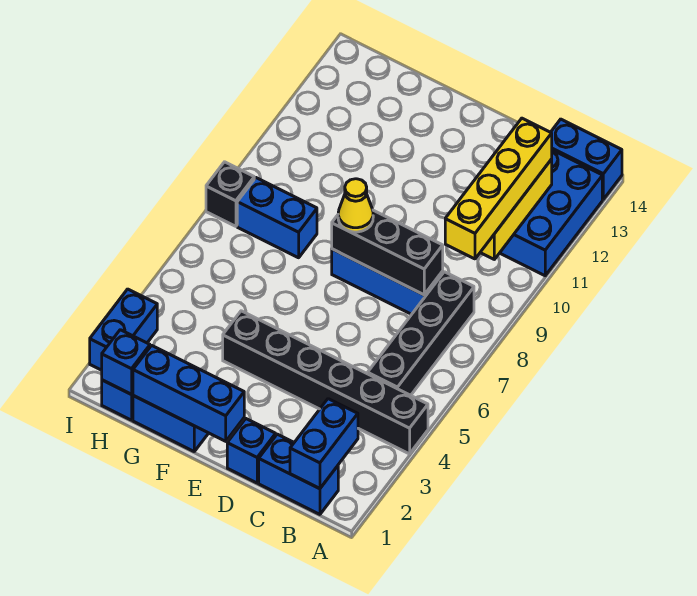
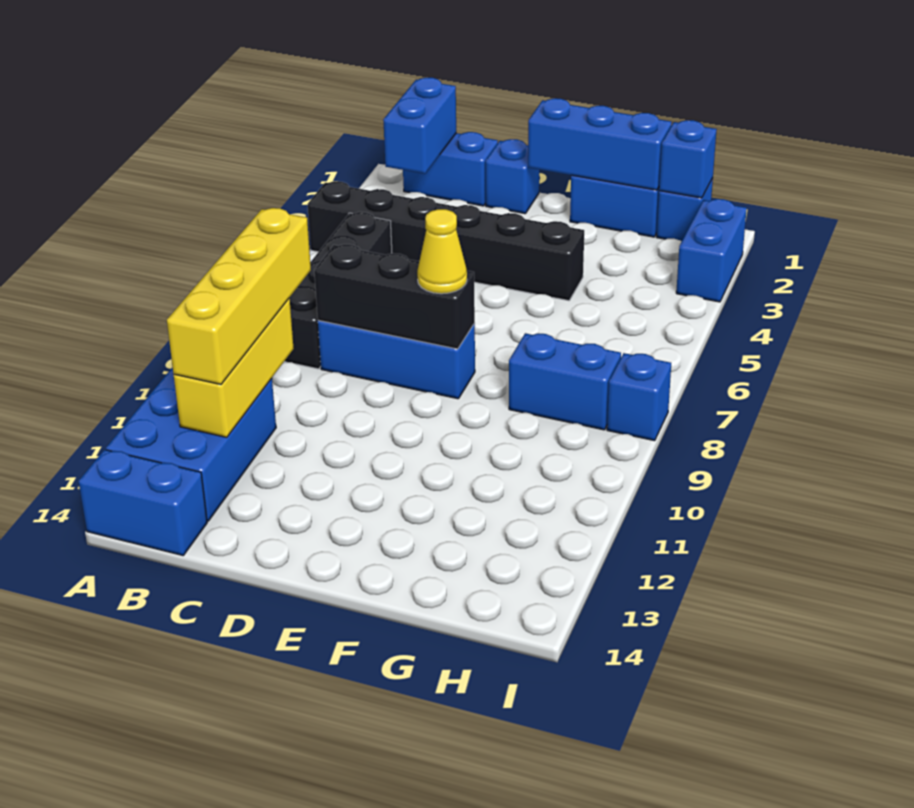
black 1x1 brick [206,162,254,226] -> blue 1x1 brick [607,353,671,441]

